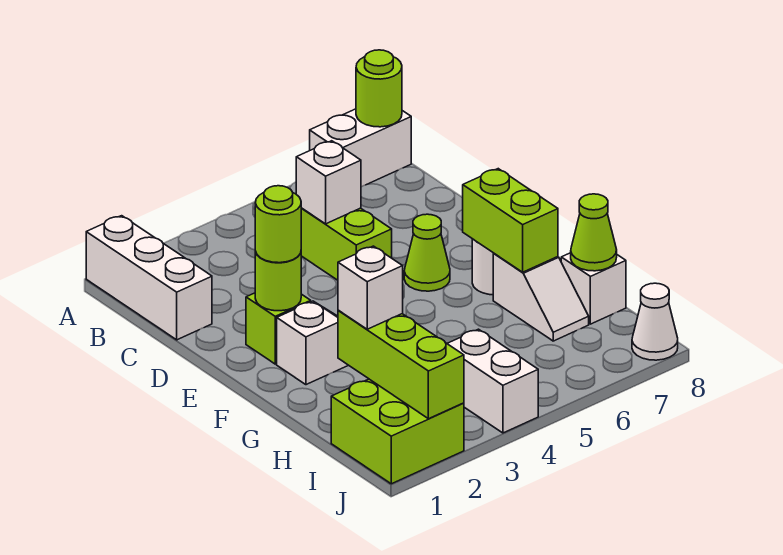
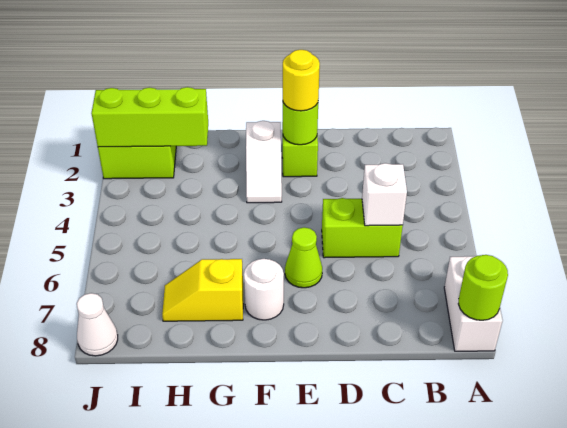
white 1x3 brick [86,216,212,340] -> none
lime 1x1 round brick [255,186,301,263] -> yellow 1x1 round brick [283,50,320,111]
lime 1x2 brick [463,169,558,272] -> none
white 1x2 slope [493,254,589,341] -> yellow 1x2 slope [162,259,243,321]
white 1x1 brick [338,246,403,329] -> none
white 1x1 brick [561,253,626,324] -> none
lime 1x1 cone [571,194,617,271] -> none
white 1x2 brick [447,329,538,433] -> none

